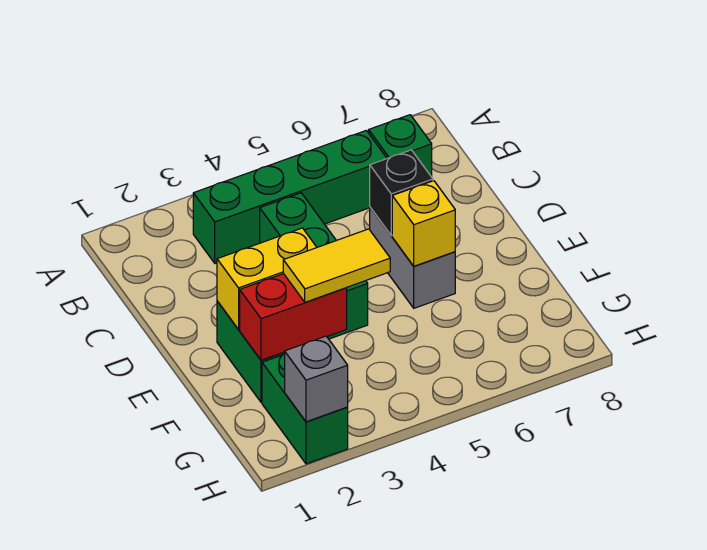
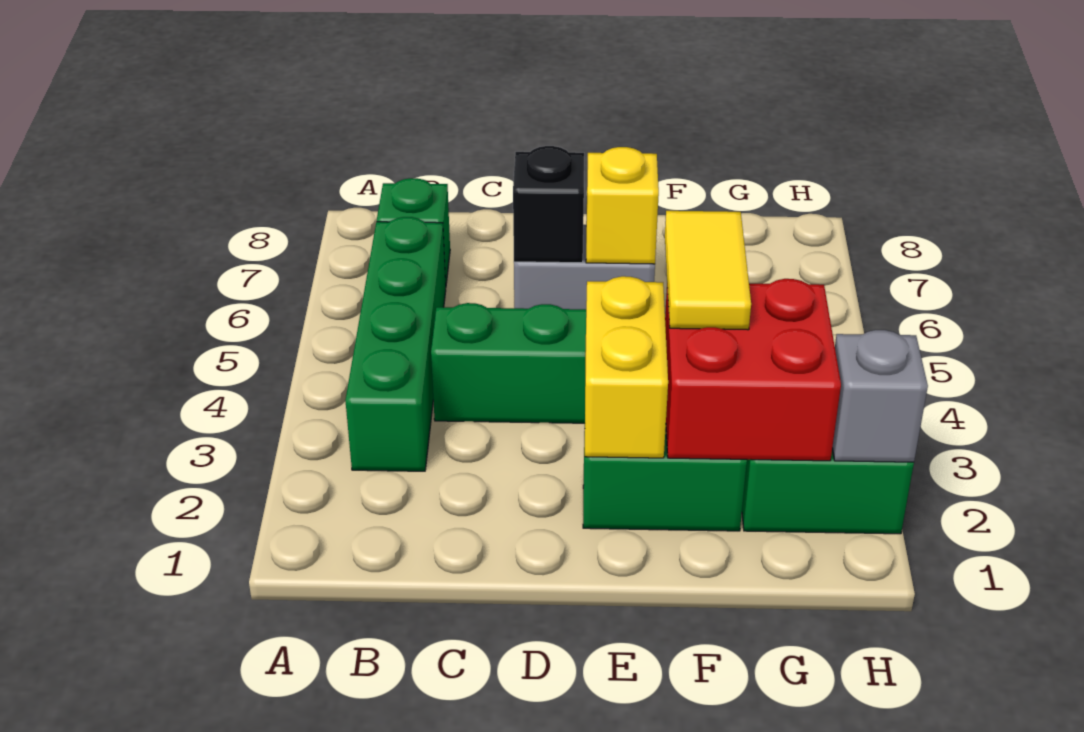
red 1x2 brick [240,274,347,360] -> red 2x2 brick [665,279,841,461]

